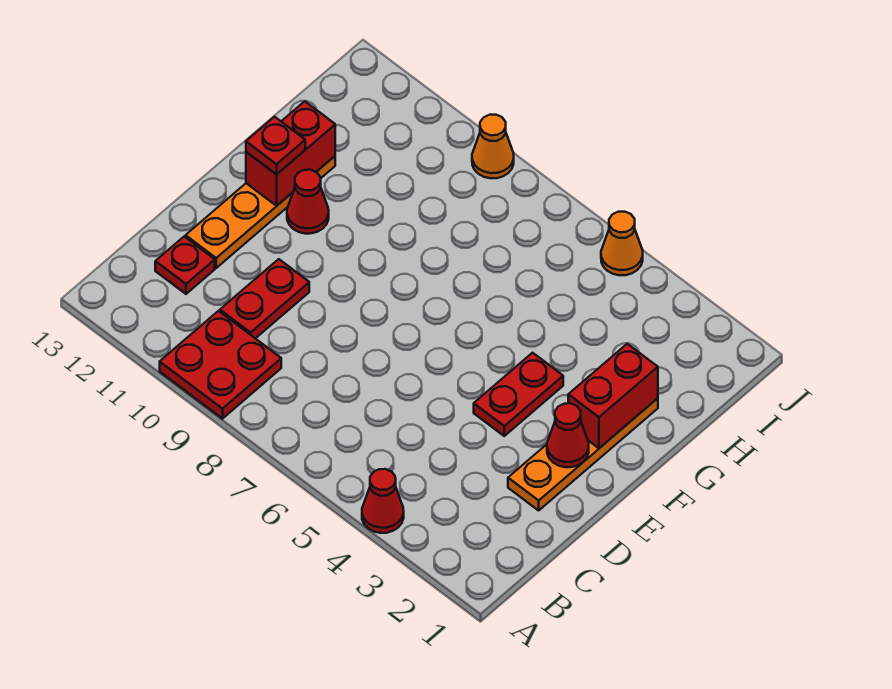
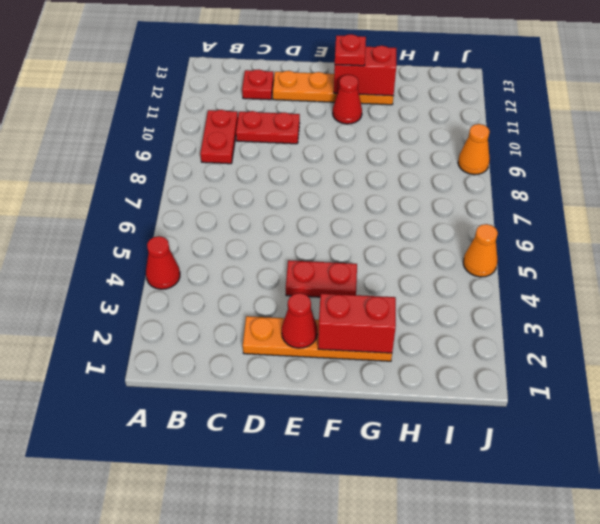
red 2x2 plate [160,311,281,419] -> red 1x2 plate [200,110,238,164]

